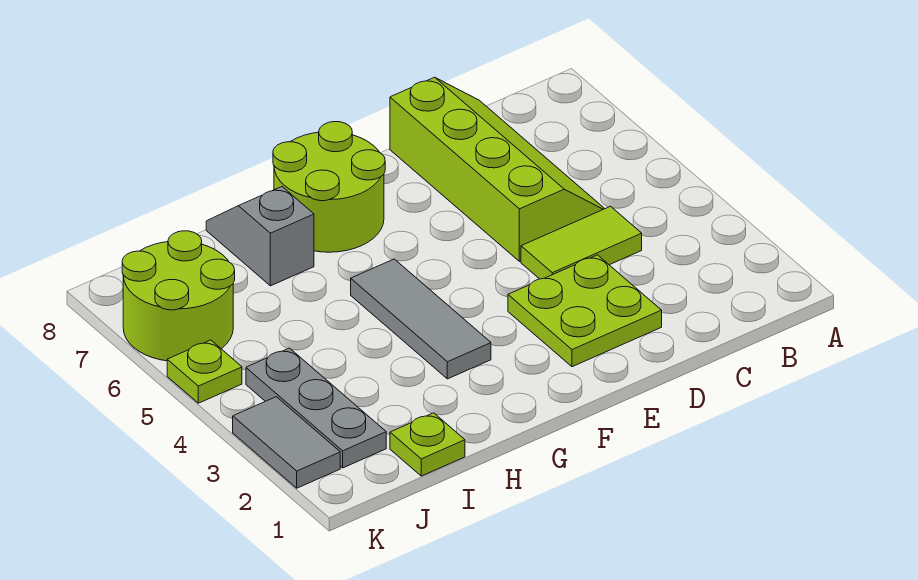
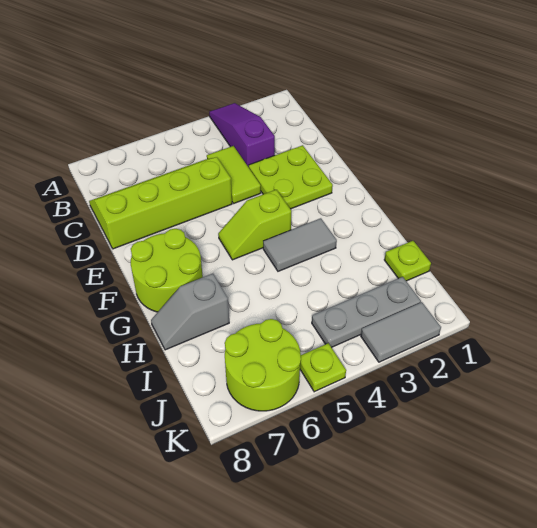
none -> purple 1x3 slope [209,103,275,167]
none -> lime 1x2 slope [218,190,291,260]
grey 1x3 tile [351,259,491,379] -> grey 1x2 tile [263,218,337,271]

